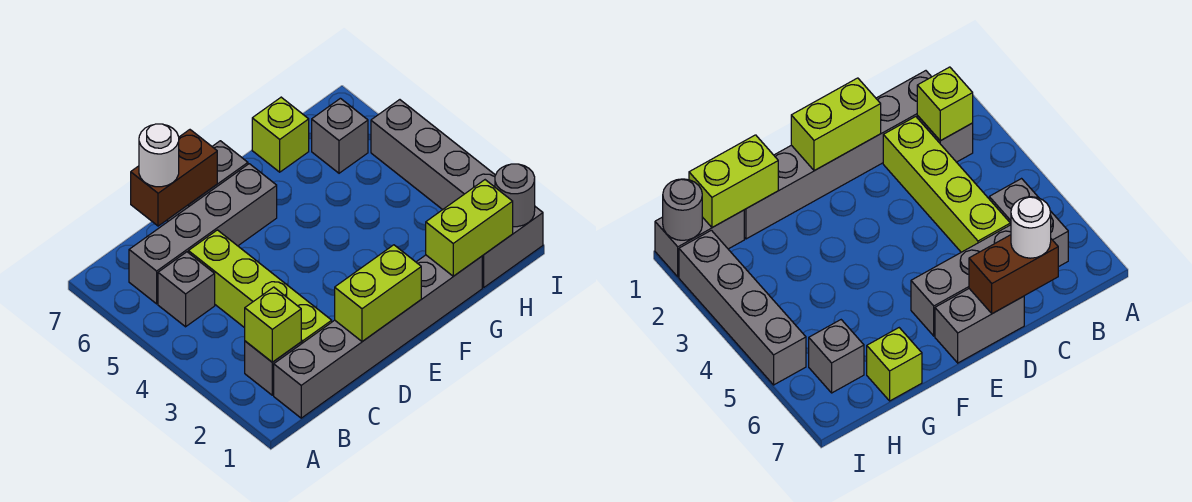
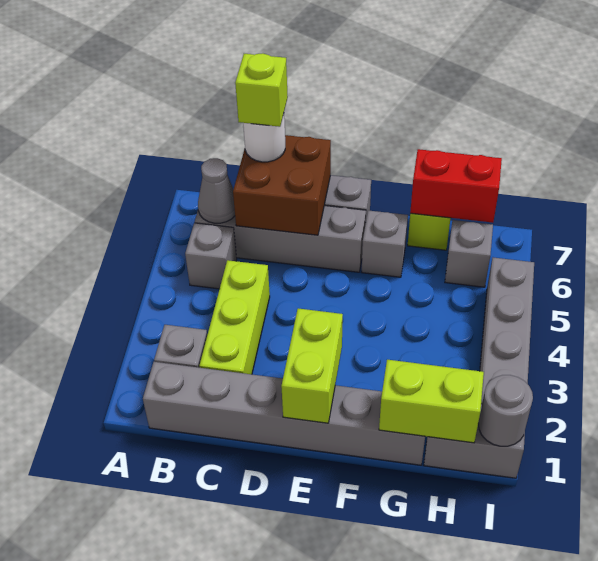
lime 1x1 brick [245,287,301,362] -> lime 1x1 brick moved to [235,53,288,127]
none -> grey 1x1 cone [198,158,235,223]
lime 1x4 brick [188,230,332,344] -> lime 1x3 brick [199,260,270,374]
brown 1x2 brick [131,130,217,226] -> brown 2x2 brick [233,135,331,235]
lime 1x2 brick [335,245,421,342] -> lime 1x2 brick turned to [281,308,343,423]
none -> grey 1x1 brick [362,210,408,277]
none -> red 1x2 brick [410,149,502,223]

